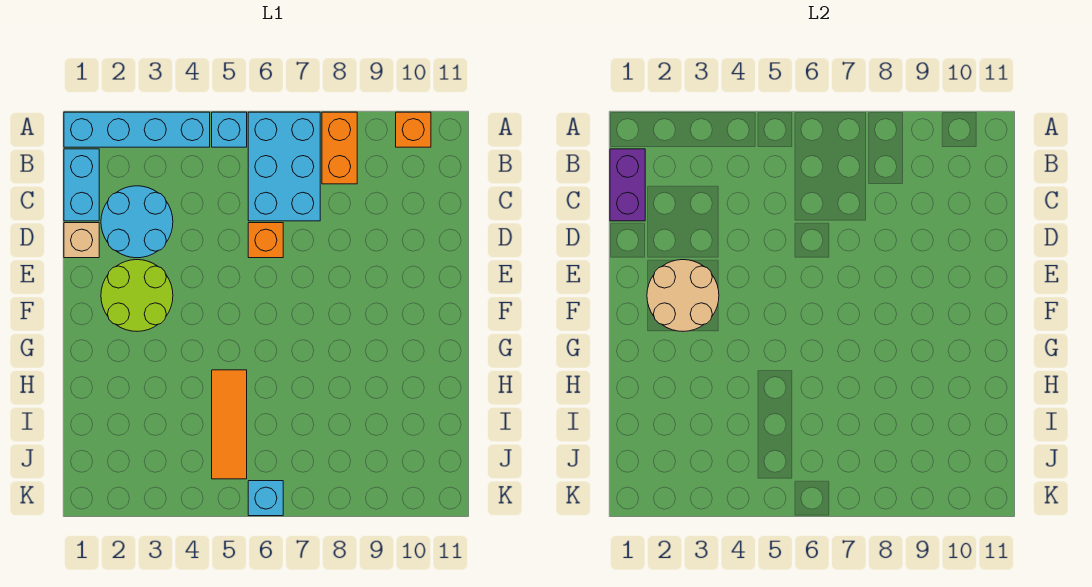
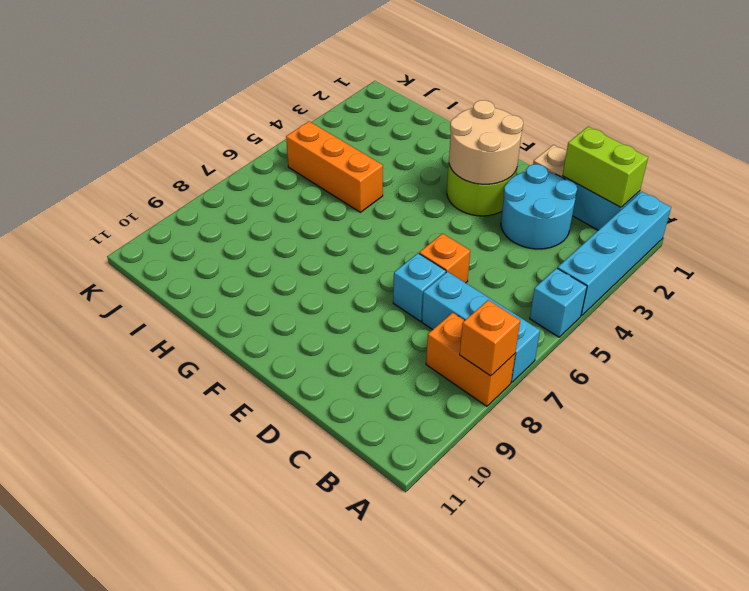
cyan 2x3 brick [248,112,320,221] -> cyan 1x3 brick [422,272,540,382]
orange 1x1 brick [396,112,431,147] -> orange 1x1 brick moved to [460,300,520,376]
purple 1x2 brick [610,149,645,221] -> lime 1x2 brick [563,127,648,207]
orange 1x3 tile [212,370,247,479] -> orange 1x3 brick [286,121,383,212]
cyan 1x1 brick [248,481,283,516] -> cyan 1x1 brick moved to [393,253,446,321]

